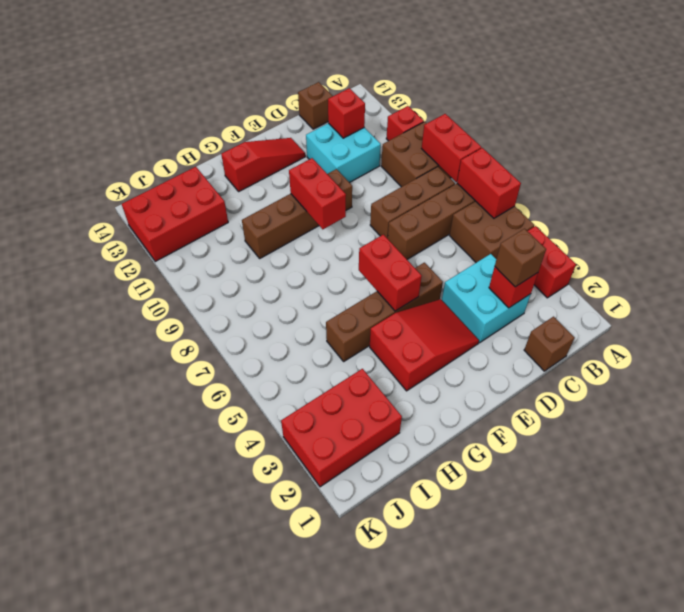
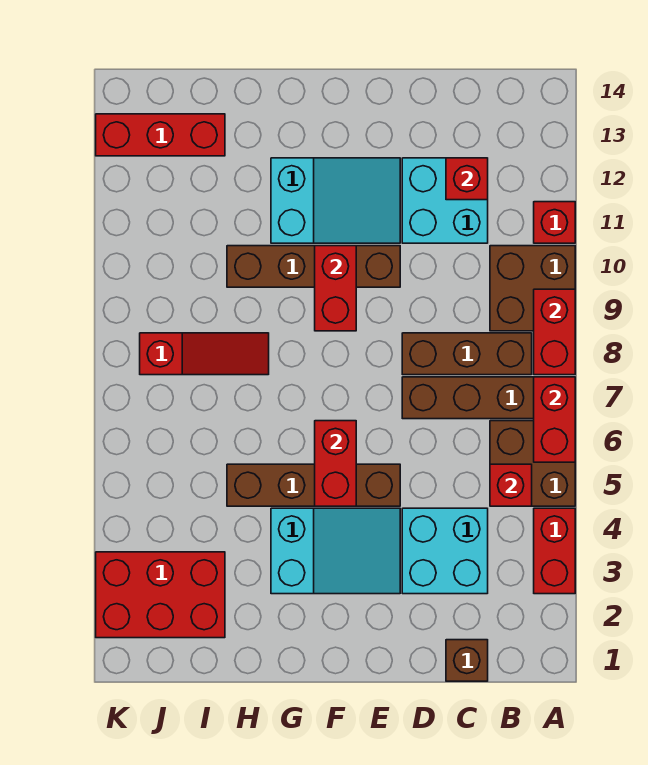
red 1x1 brick [489,267,538,308] -> red 1x1 brick moved to [490,464,532,506]
brown 1x1 brick [495,229,546,287] -> none
brown 1x1 brick [298,82,333,129] -> none
red 2x3 slope [370,299,479,391] -> cyan 2x3 slope [271,508,400,594]
none -> cyan 2x3 slope [271,158,400,243]
red 1x3 slope [221,138,305,191] -> red 1x3 slope moved to [140,333,269,375]
red 2x3 brick [122,167,228,261] -> red 1x3 brick [96,114,225,156]

